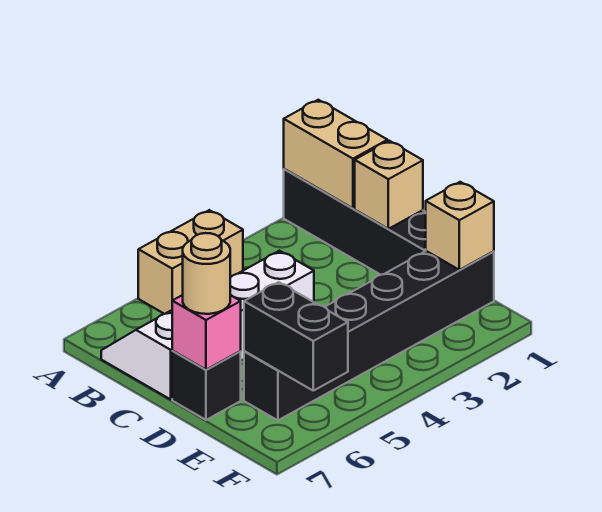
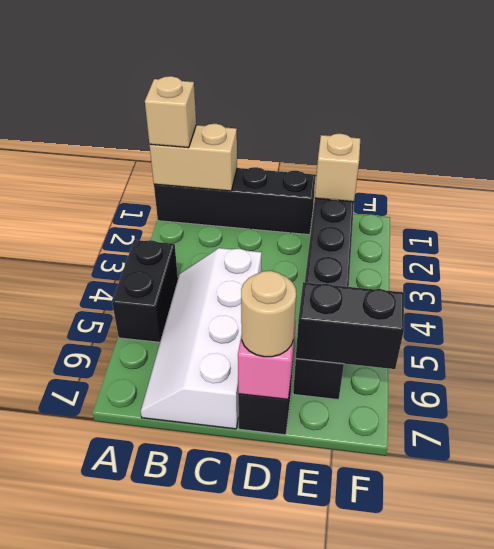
tan 1x2 brick [138,210,243,314] -> black 1x2 brick [112,240,178,342]
tan 1x1 brick [355,141,423,229] -> tan 1x1 brick moved to [145,76,196,148]

